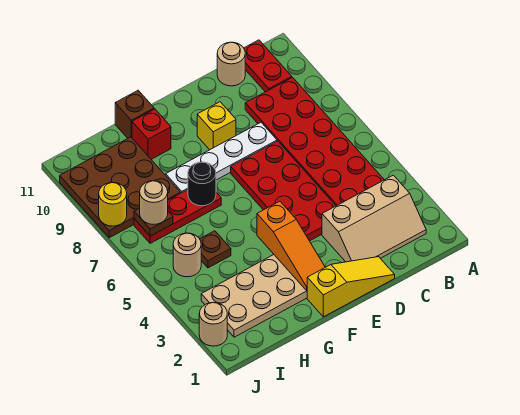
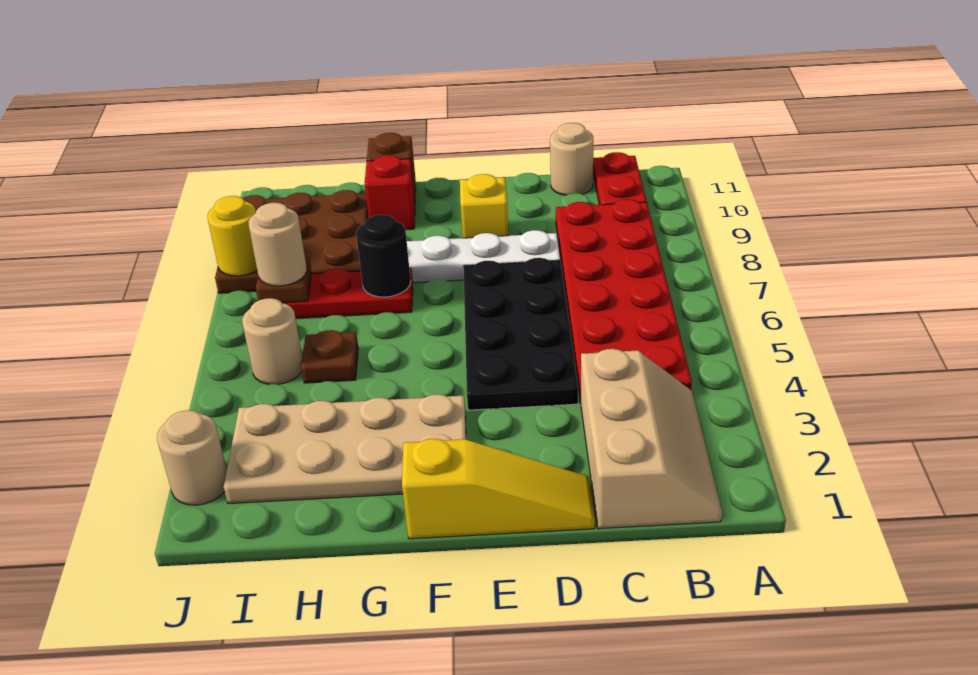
tan 2x3 slope [322,175,426,262] -> tan 2x3 slope turned to [581,349,722,529]
red 2x4 plate [231,141,336,241] -> black 2x4 plate [463,258,578,410]
orange 1x3 slope [257,201,325,290] -> none

